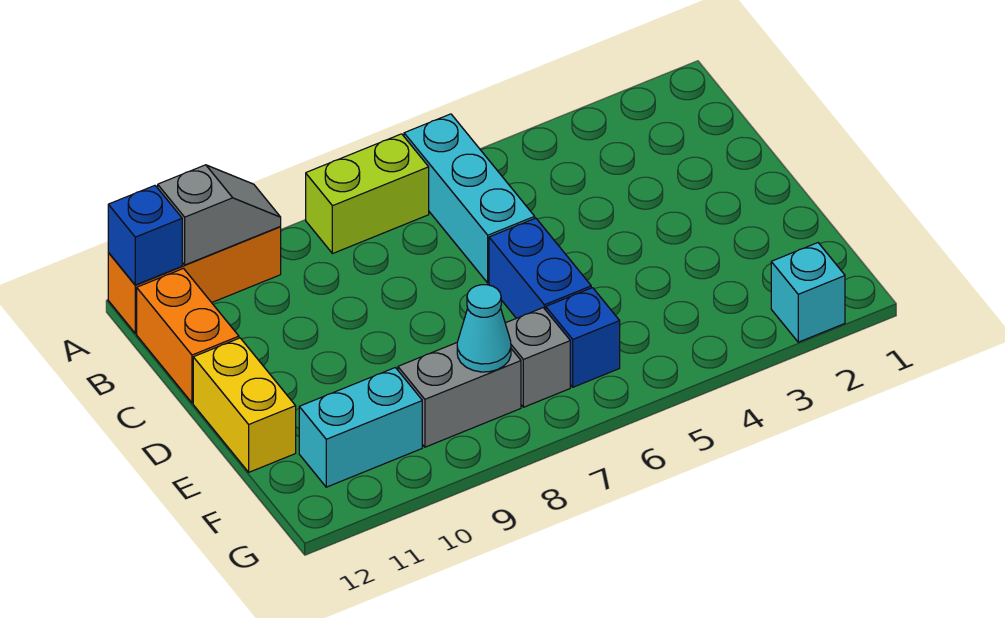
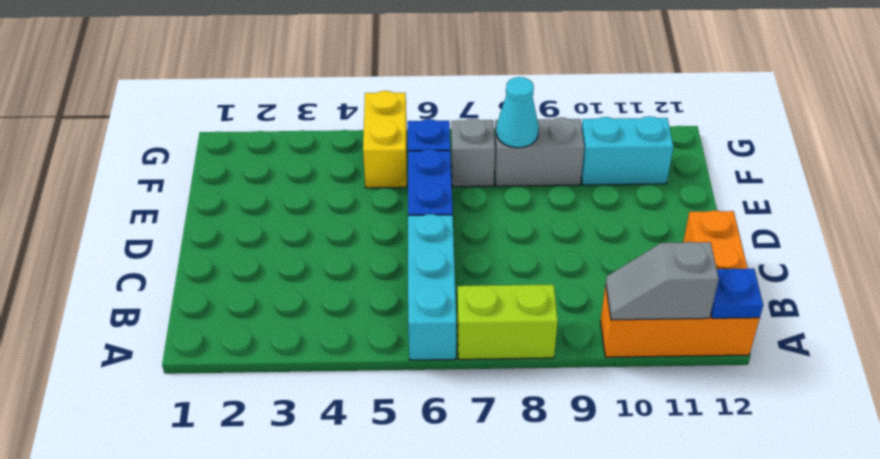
blue 1x1 brick [108,186,182,285] -> blue 1x1 plate [711,269,763,318]
yellow 1x2 brick [193,338,296,472] -> yellow 1x2 brick moved to [363,91,407,188]
cyan 1x1 brick [771,243,845,342] -> none

